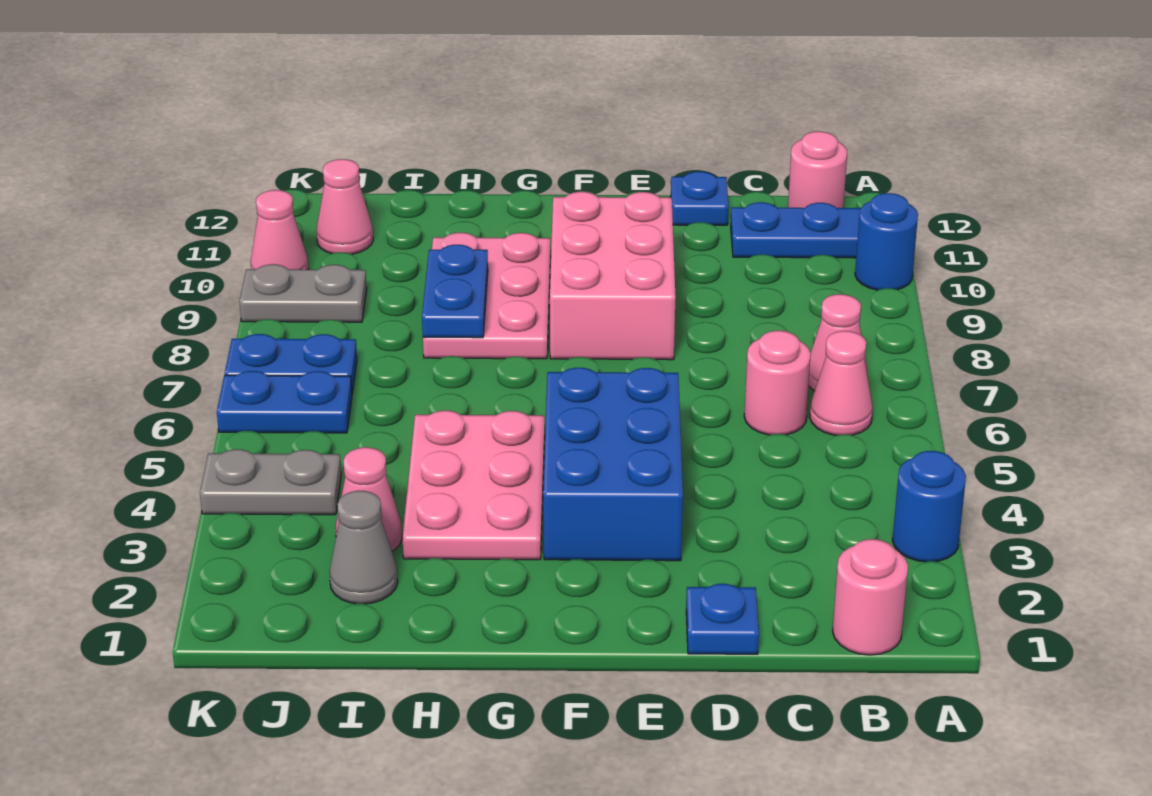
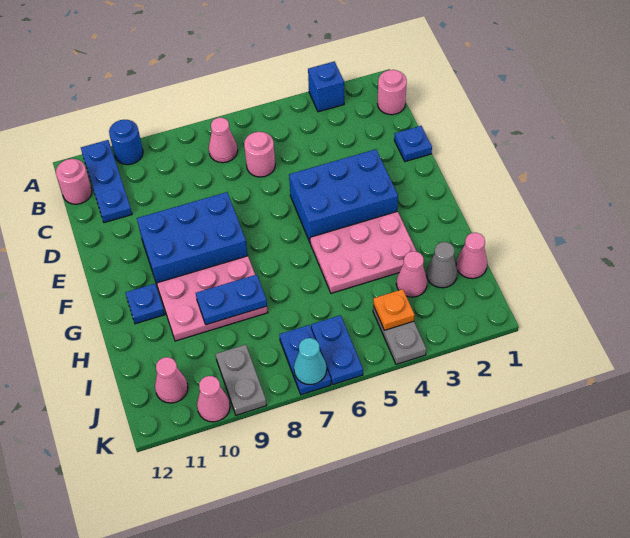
blue 1x1 round brick [892,451,966,562] -> blue 1x1 brick [308,61,344,112]
pink 1x1 cone [810,331,873,435] -> pink 1x1 cone moved to [456,233,487,279]
blue 1x1 plate [671,172,729,225] -> blue 1x1 plate moved to [125,284,165,324]
pink 2x3 brick [550,192,675,360] -> blue 2x3 brick [137,192,248,284]
none -> orange 1x1 plate [373,289,415,330]
none -> cyan 1x1 cone [294,338,327,385]

